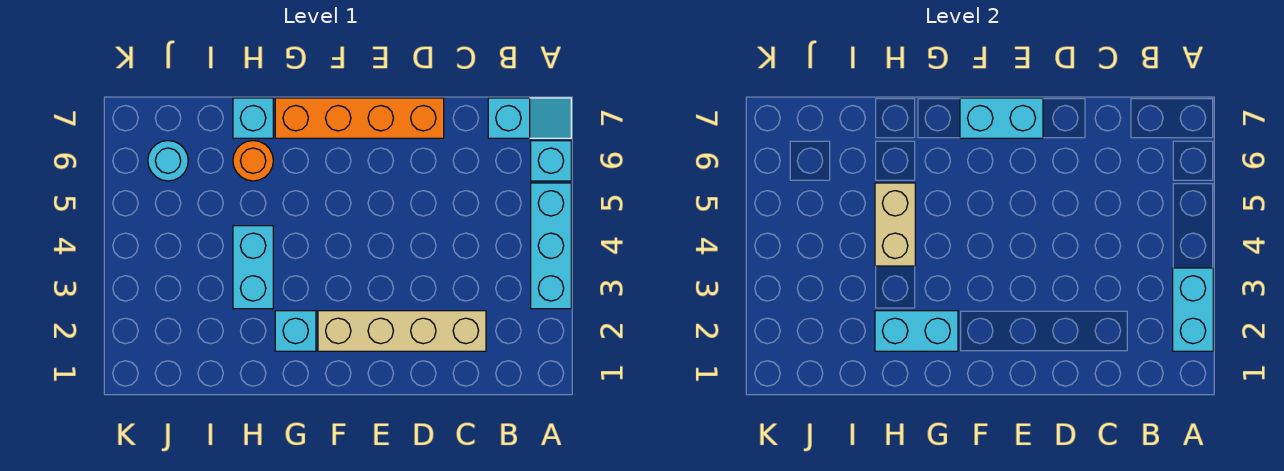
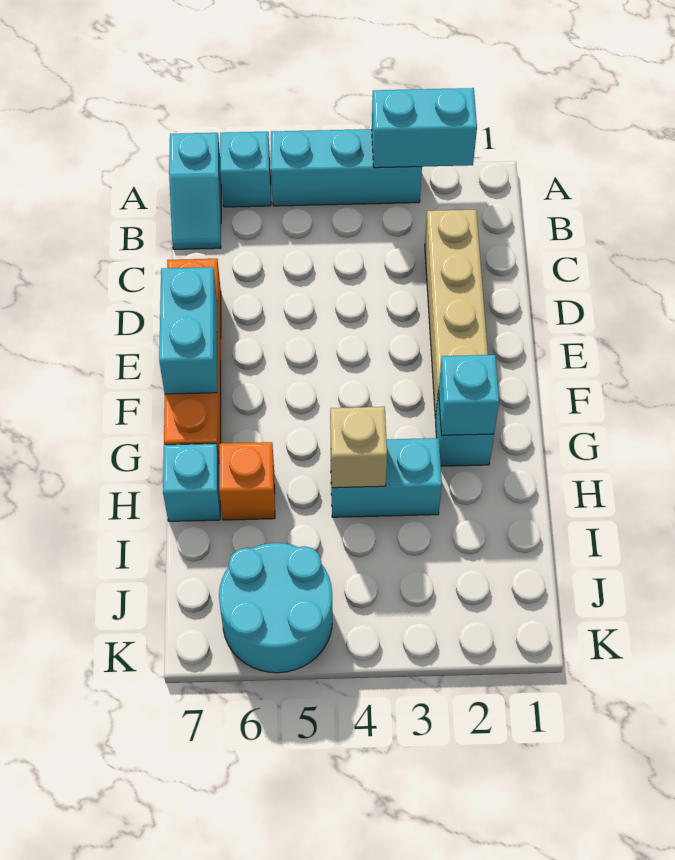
cyan 1x2 slope [488,98,571,138] -> cyan 1x2 slope turned to [169,133,221,249]
cyan 1x2 brick [875,311,958,351] -> cyan 1x1 brick [438,355,499,435]
tan 1x2 brick [875,183,915,266] -> tan 1x1 brick [330,407,387,488]
orange 1x1 round brick [233,141,273,181] -> orange 1x1 brick [219,442,275,520]
cyan 1x1 round brick [148,141,188,181] -> cyan 2x2 round brick [219,543,332,673]

